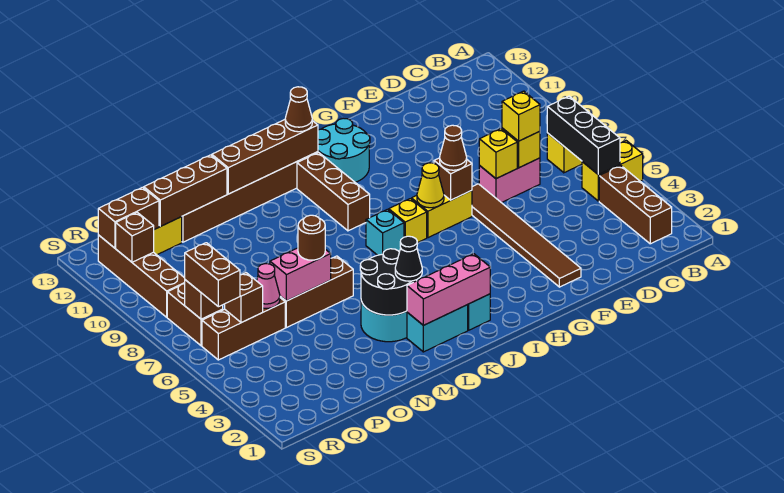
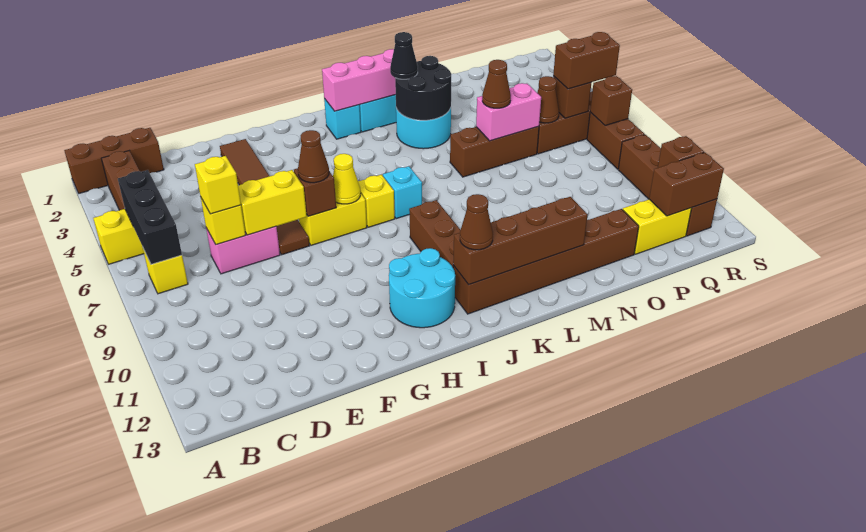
yellow 1x1 brick [479,129,517,179] -> yellow 1x2 brick [238,170,307,235]
brown 1x1 round brick [298,215,325,260] -> brown 1x1 cone [482,60,511,108]
brown 1x3 brick [144,155,227,226] -> brown 1x3 brick moved to [64,128,164,193]
pink 1x1 cone [257,264,280,308] -> brown 1x1 cone [537,76,559,123]
brown 1x2 brick [185,243,240,307] -> brown 1x2 brick turned to [553,32,620,89]

